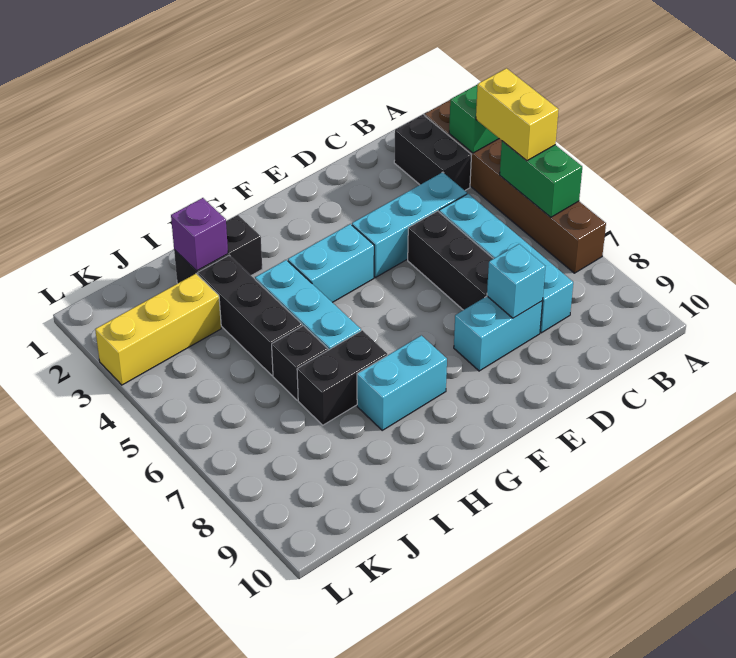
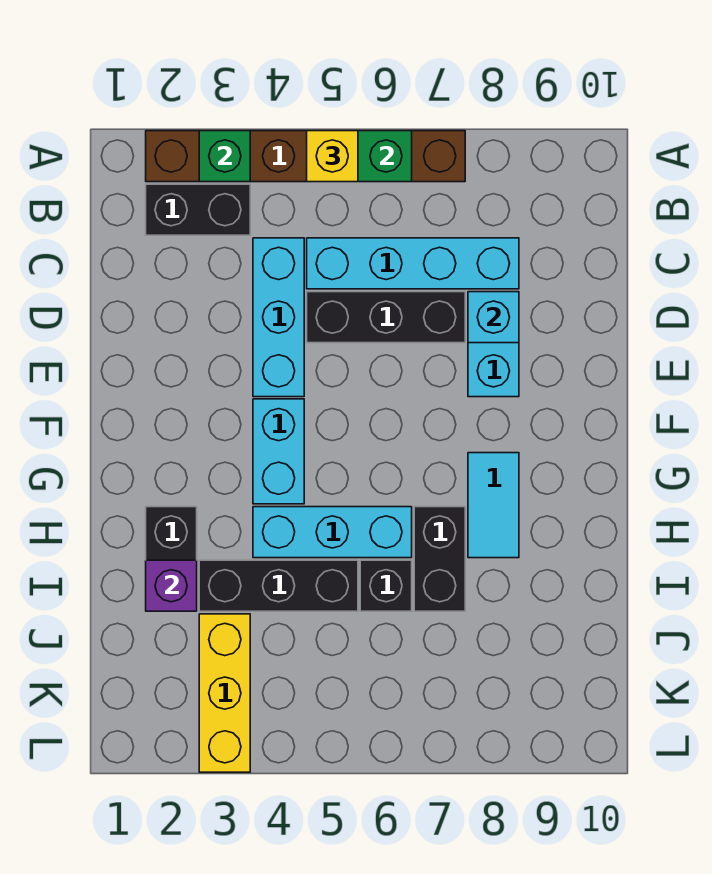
yellow 1x2 brick [476,68,559,161] -> yellow 1x1 brick [307,131,358,182]
cyan 1x2 brick [357,335,447,430] -> cyan 1x2 tile [468,453,519,558]

